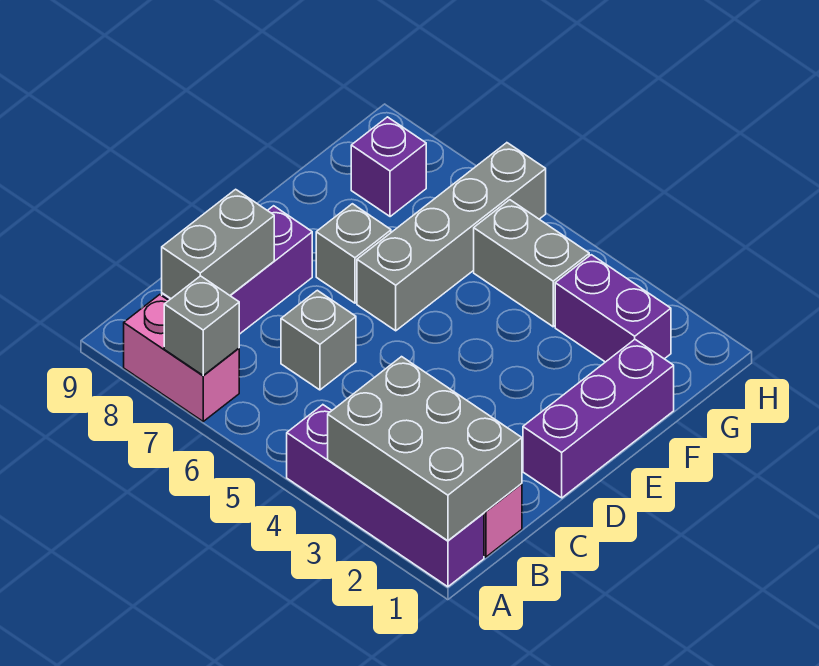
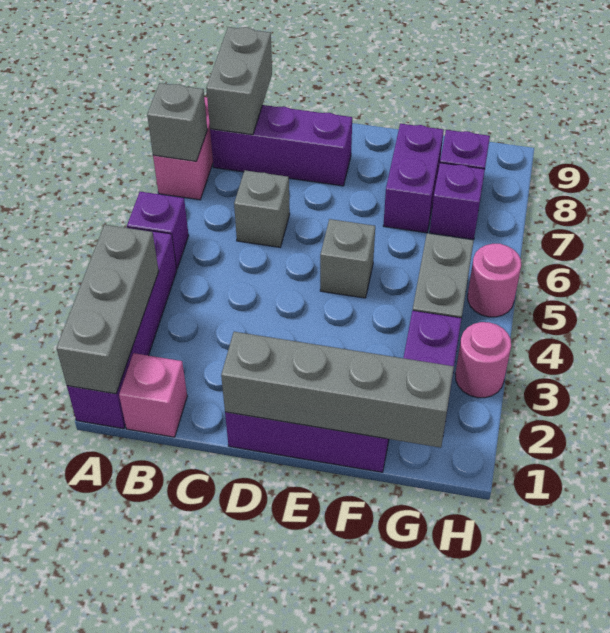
grey 2x3 brick [328,357,522,541] -> grey 1x3 brick [57,225,159,394]
none -> purple 1x1 brick [127,192,189,269]
grey 1x2 brick [162,189,274,299] -> grey 1x2 brick turned to [206,27,272,135]
grey 1x4 brick [357,143,546,331] -> grey 1x4 brick moved to [221,332,454,448]
grey 1x1 brick [316,204,391,303] -> grey 1x1 brick moved to [320,219,375,298]
none -> purple 1x2 brick [383,124,444,233]
none -> purple 1x1 brick [430,163,485,240]
none -> pink 1x1 round brick [455,322,511,398]
none -> pink 1x1 round brick [468,244,521,317]

